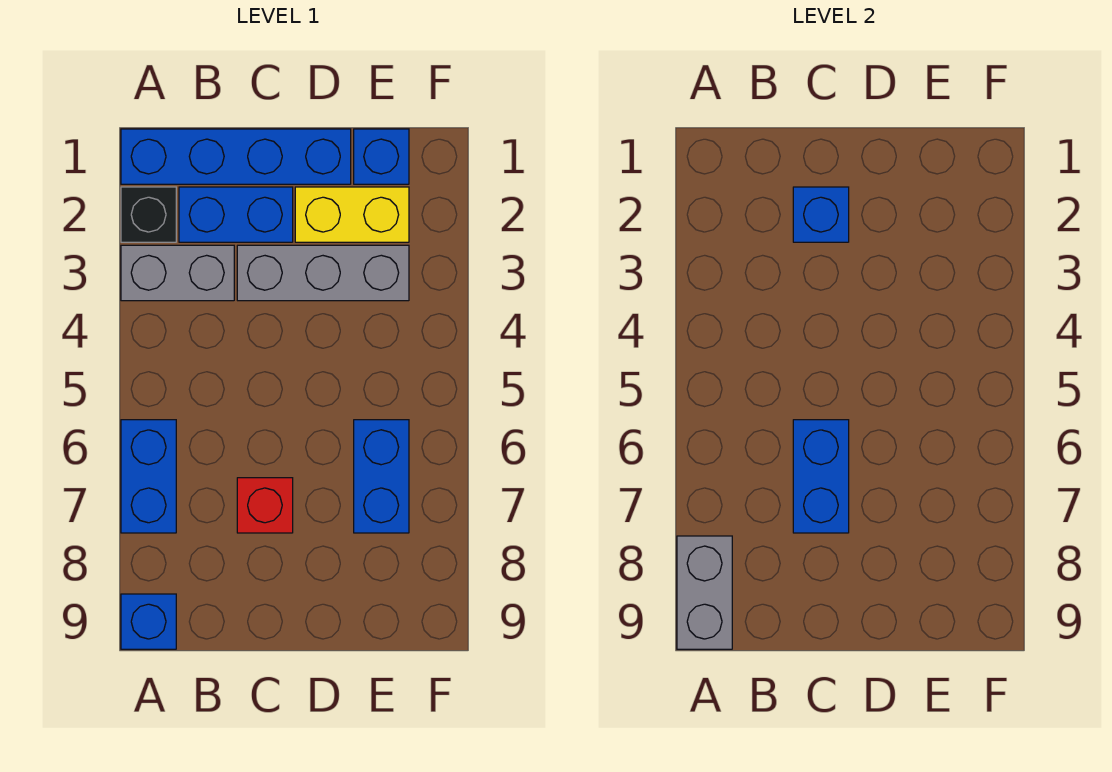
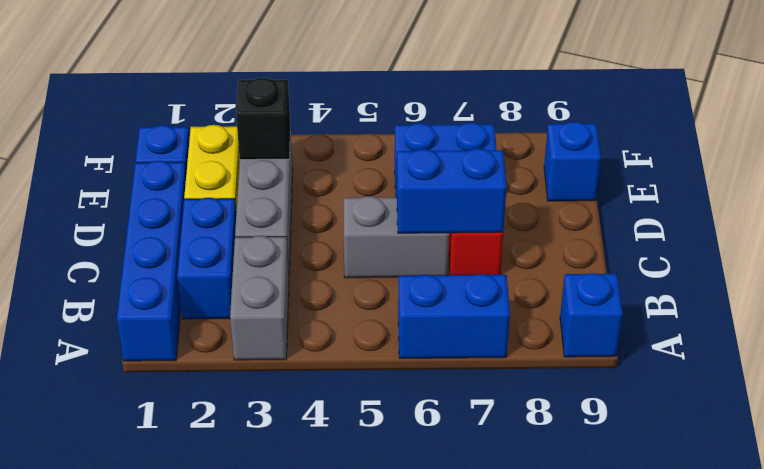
black 1x1 brick [121,187,176,242] -> black 1x1 brick moved to [236,78,290,160]
grey 1x2 brick [677,536,732,649] -> grey 1x2 brick moved to [344,196,449,278]
blue 1x1 brick [793,187,849,242] -> blue 1x1 brick moved to [544,122,601,201]

